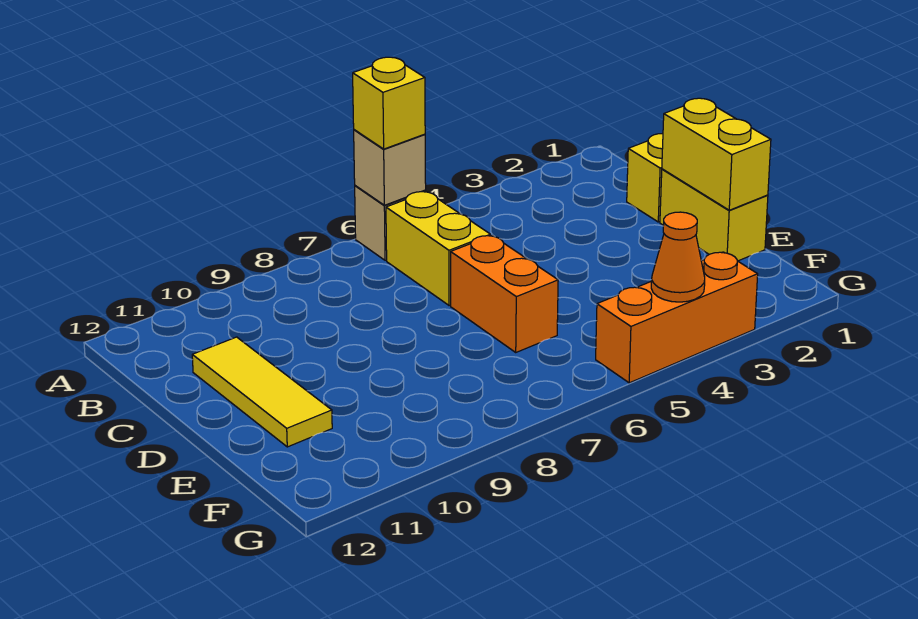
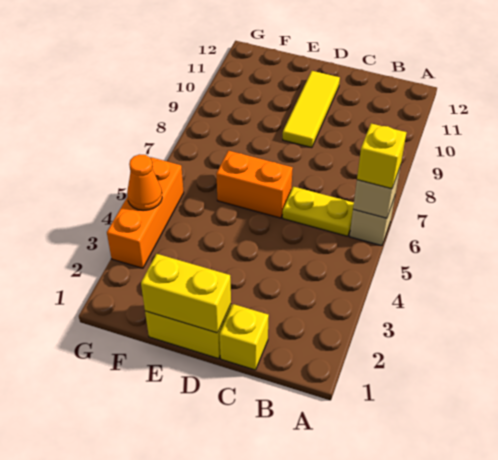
yellow 1x2 brick [386,192,490,306] -> yellow 1x2 plate [283,187,354,236]
yellow 1x3 tile [192,337,332,447] -> yellow 1x3 tile turned to [283,71,340,148]

